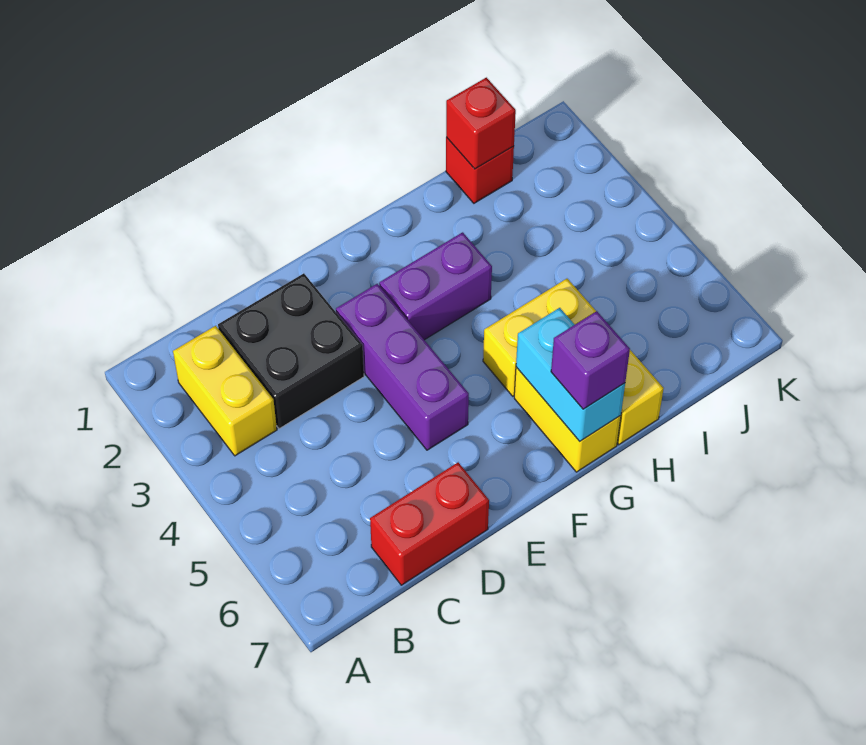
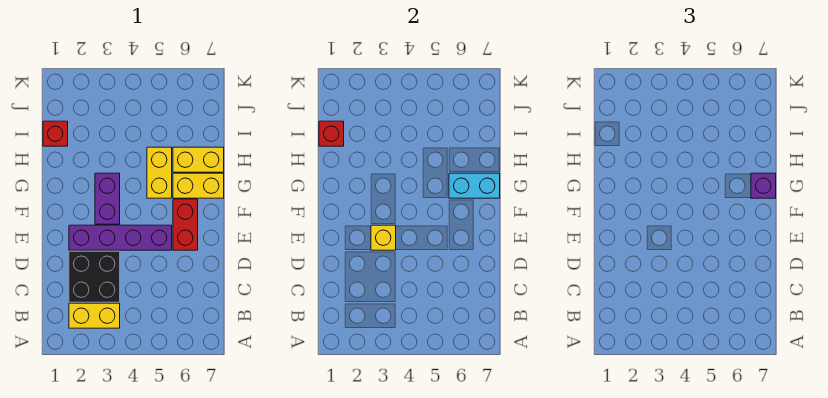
red 1x2 brick [370,462,489,585] -> red 1x2 brick moved to [173,199,198,250]
purple 1x3 brick [336,284,469,450] -> purple 1x4 brick [69,225,172,250]
none -> yellow 1x1 brick [371,225,396,250]

